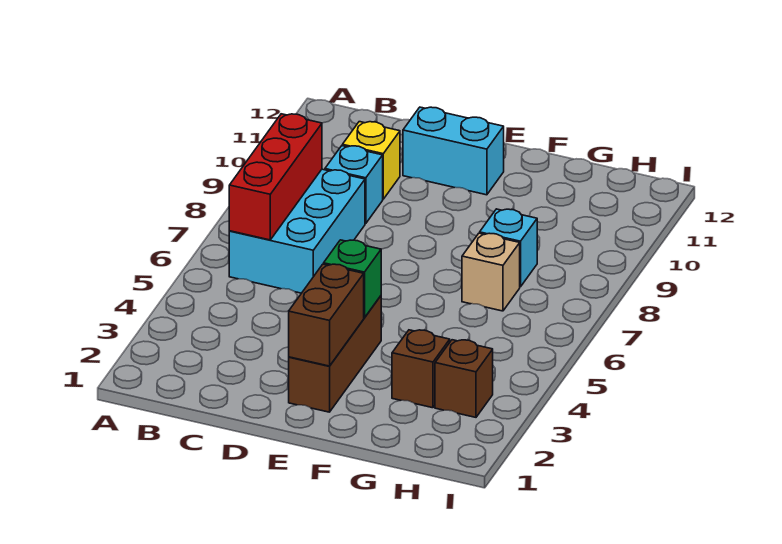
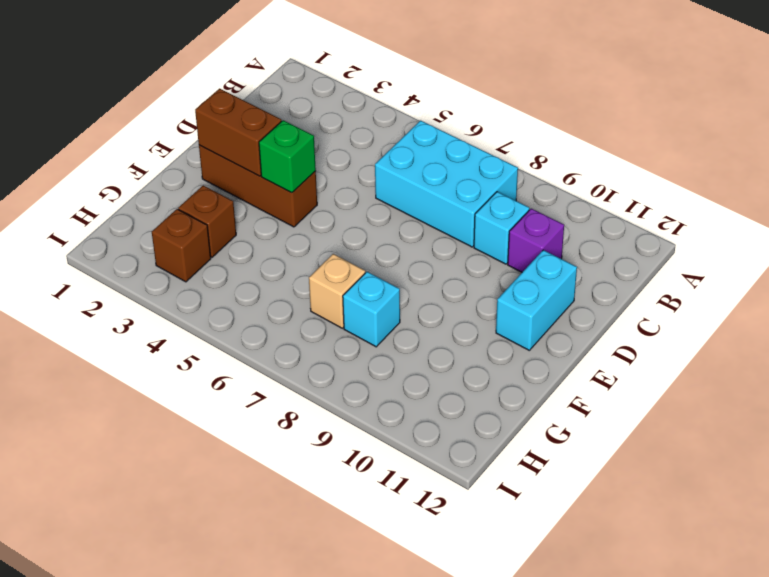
red 1x3 brick [229,114,322,240] -> none
yellow 1x1 brick [342,122,400,199] -> purple 1x1 brick [508,209,564,272]

